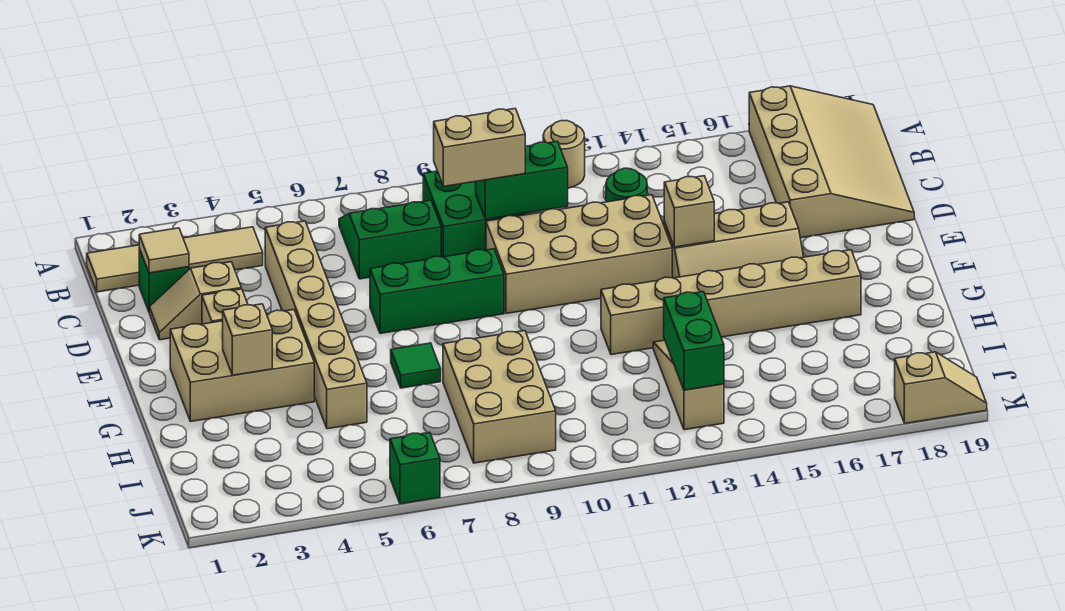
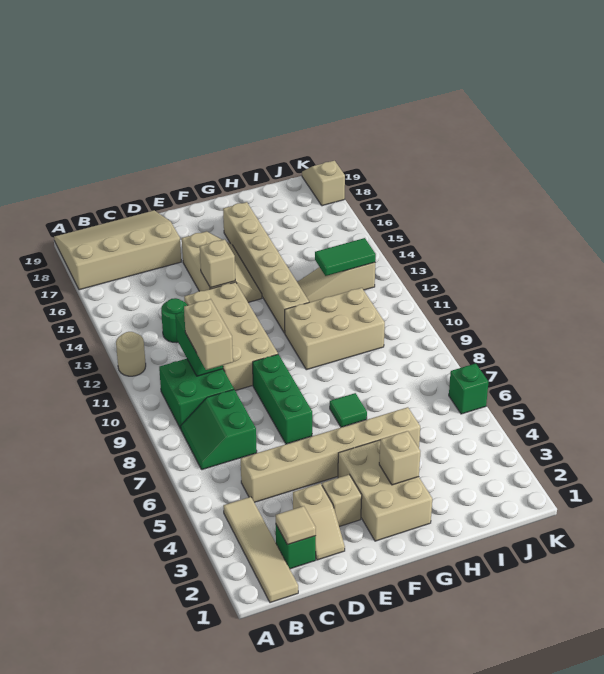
tan 2x3 brick [443,331,556,463] -> tan 2x3 brick moved to [285,288,385,370]
green 1x2 brick [664,292,724,390] -> green 1x2 tile [315,238,376,276]

